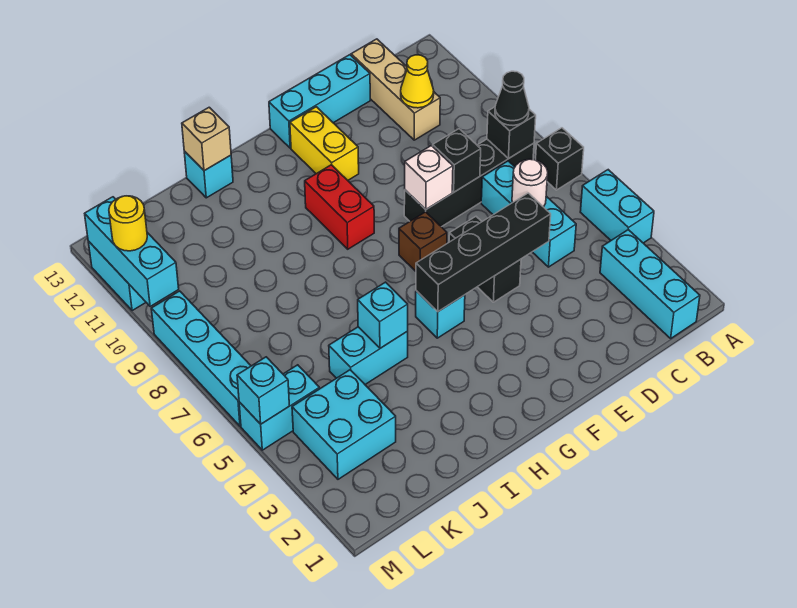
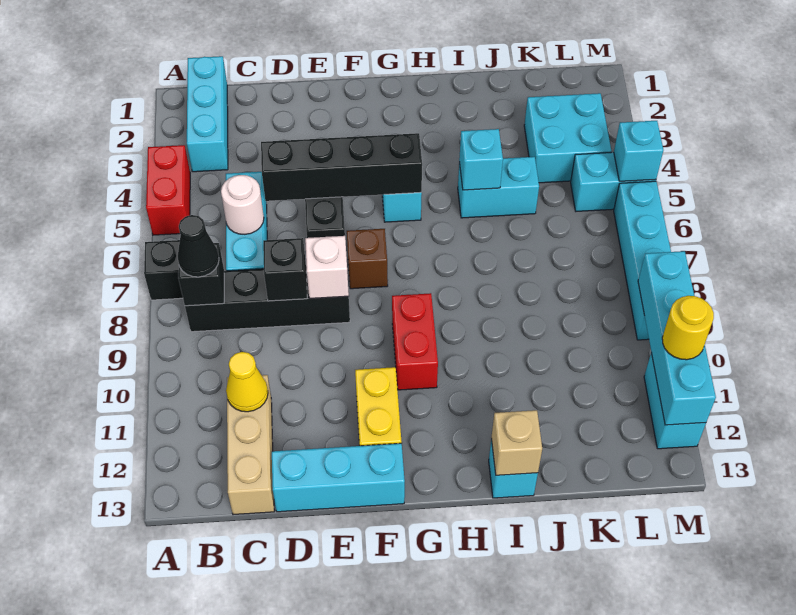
cyan 1x2 brick [580,170,654,243] -> red 1x2 brick [146,145,190,235]
cyan 1x3 brick [85,197,179,306] -> cyan 1x4 brick [638,251,716,425]

